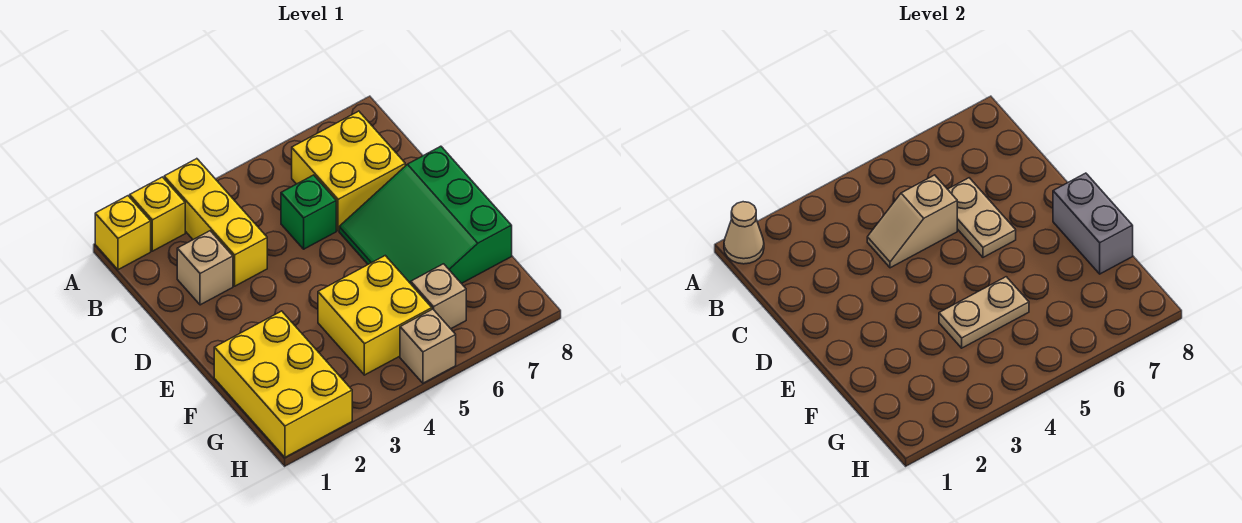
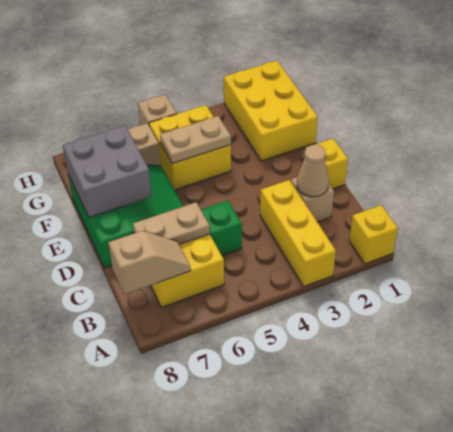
tan 1x1 cone [724,202,764,264] -> tan 1x1 cone moved to [297,145,329,197]
yellow 1x1 brick [130,177,185,251] -> yellow 1x1 brick moved to [306,139,348,189]
tan 1x2 slope [867,175,957,268] -> tan 1x2 slope moved to [108,231,191,294]
tan 1x2 plate [948,178,1016,257] -> tan 1x2 plate turned to [133,202,210,244]
grey 1x2 brick [1053,173,1133,274] -> grey 2x2 brick [63,126,152,217]

